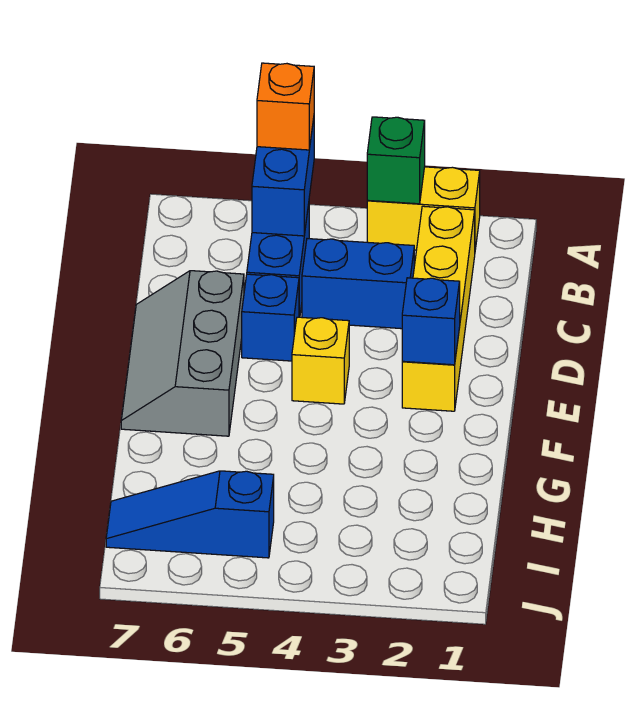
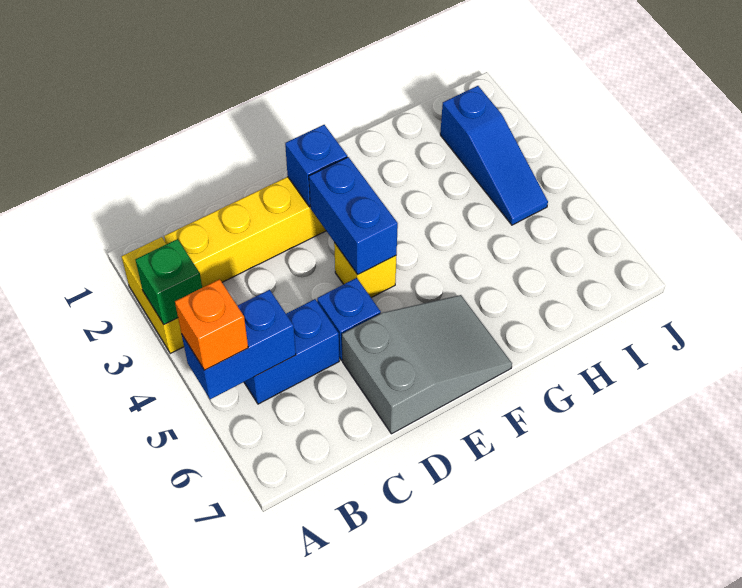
blue 1x2 brick [302,239,414,329] -> blue 1x2 brick moved to [309,157,398,274]
grey 2x3 slope [121,271,244,436] -> grey 2x3 slope turned to [342,295,512,434]
blue 1x3 slope [106,471,274,558] -> blue 1x3 slope moved to [440,86,548,225]

